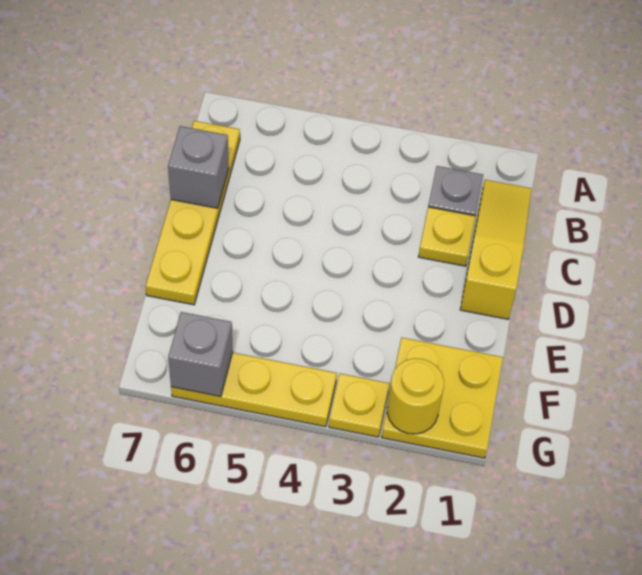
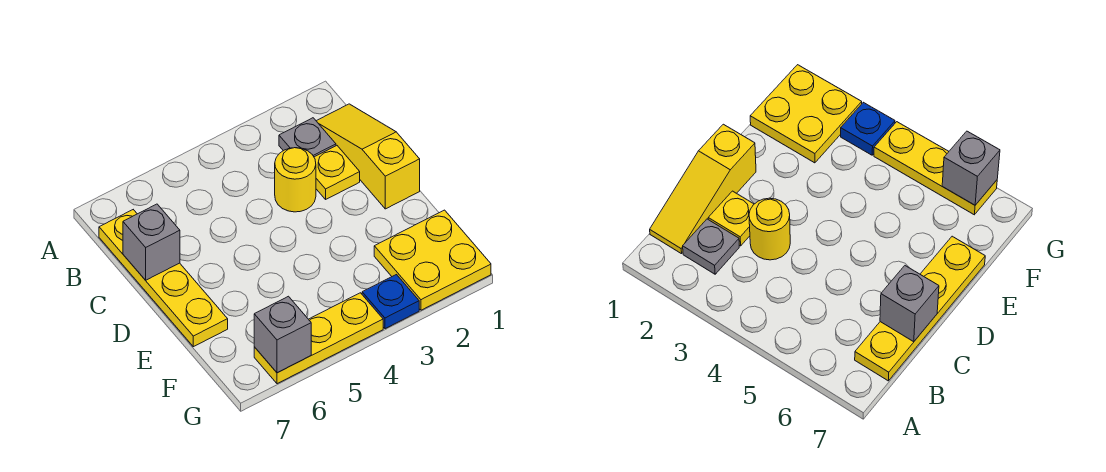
yellow 1x1 round brick [387,358,444,434] -> yellow 1x1 round brick moved to [275,148,316,212]
yellow 1x1 plate [329,374,389,437] -> blue 1x1 plate [362,275,419,329]

